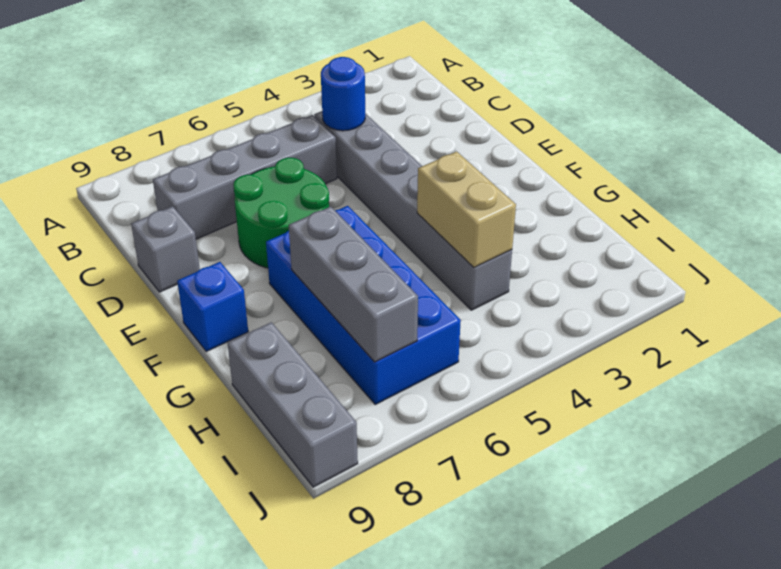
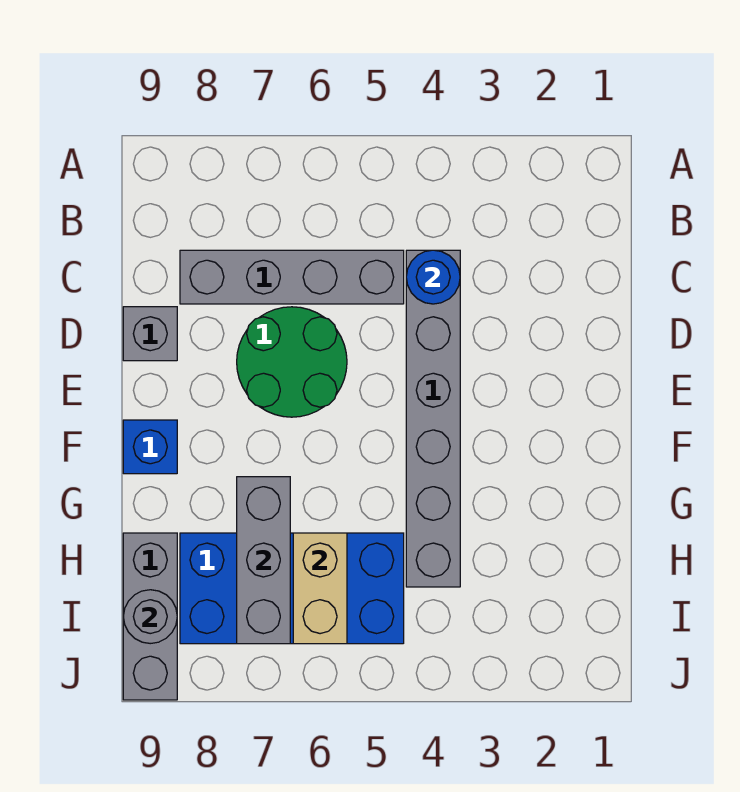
blue 2x4 brick [266,206,461,404] -> blue 2x4 brick turned to [180,533,404,644]
tan 1x2 brick [417,151,516,268] -> tan 1x2 brick moved to [293,533,347,644]
none -> grey 1x1 round brick [123,590,177,644]

